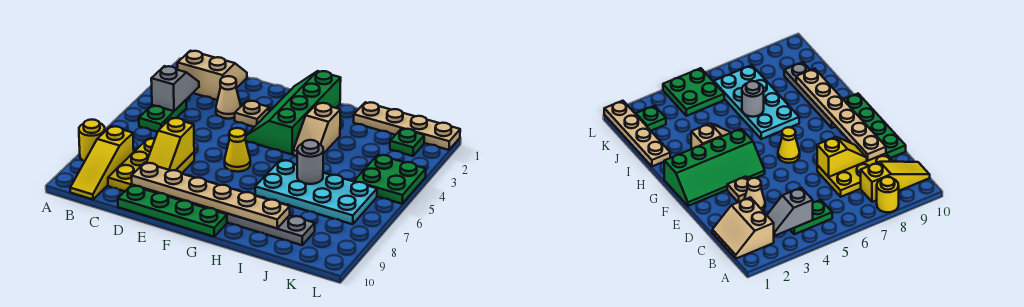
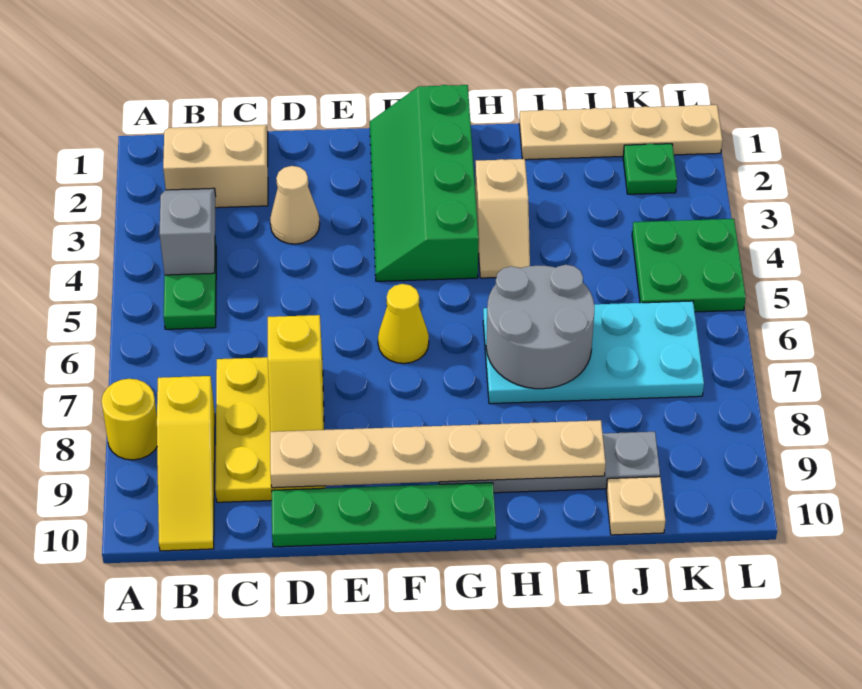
tan 1x1 plate [235,101,269,127] -> tan 1x1 plate moved to [606,477,666,535]
grey 1x1 round brick [297,140,323,184] -> grey 2x2 round brick [486,265,594,389]

